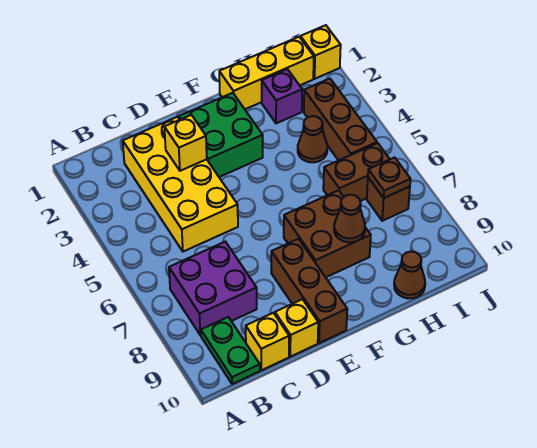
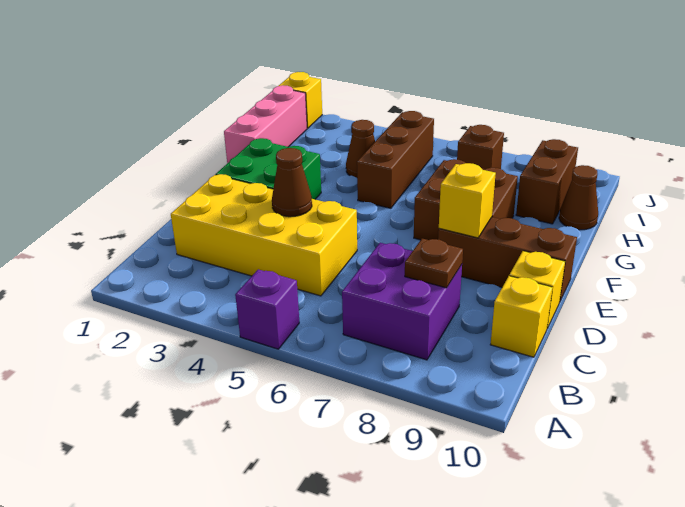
green 1x2 plate [201,317,260,384] -> none
yellow 1x1 brick [164,115,207,171] -> yellow 1x1 brick moved to [439,163,496,238]
yellow 1x3 brick [219,37,314,109] -> pink 1x3 brick [224,85,307,163]
brown 1x1 cone [334,195,365,242] -> brown 1x1 cone moved to [272,148,312,217]
purple 1x1 brick [262,69,302,123] -> purple 1x1 brick moved to [235,269,299,349]
brown 1x2 brick [323,143,390,201] -> brown 1x2 brick moved to [516,139,578,224]
brown 1x3 brick [304,79,377,161] -> brown 1x3 brick turned to [357,111,434,208]
brown 1x1 plate [368,157,411,198] -> brown 1x1 plate moved to [405,239,463,288]

